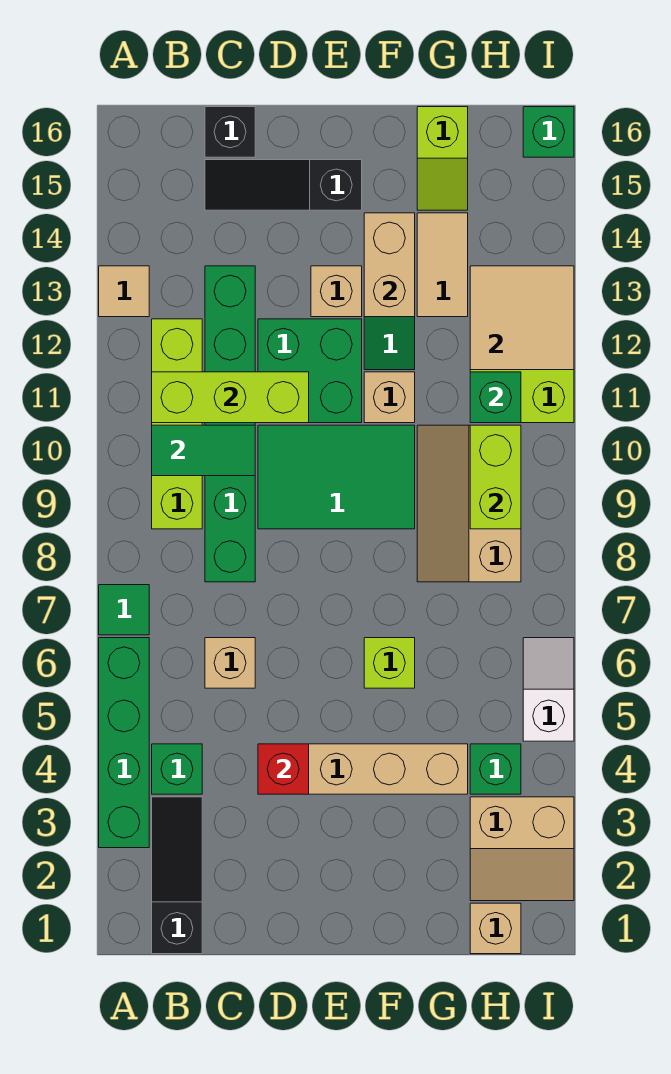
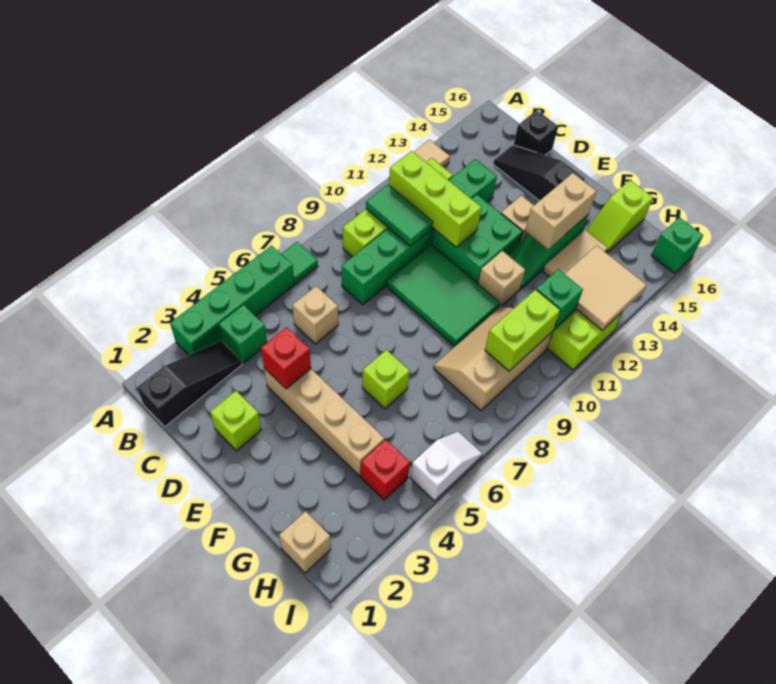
none -> lime 1x1 brick [210,391,261,451]
tan 2x2 slope [470,797,574,901] -> none
green 1x1 brick [470,744,521,794] -> red 1x1 brick [361,439,410,500]

